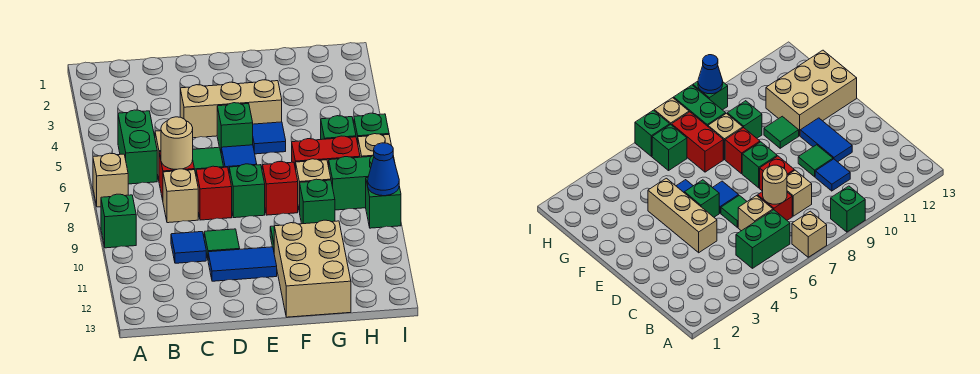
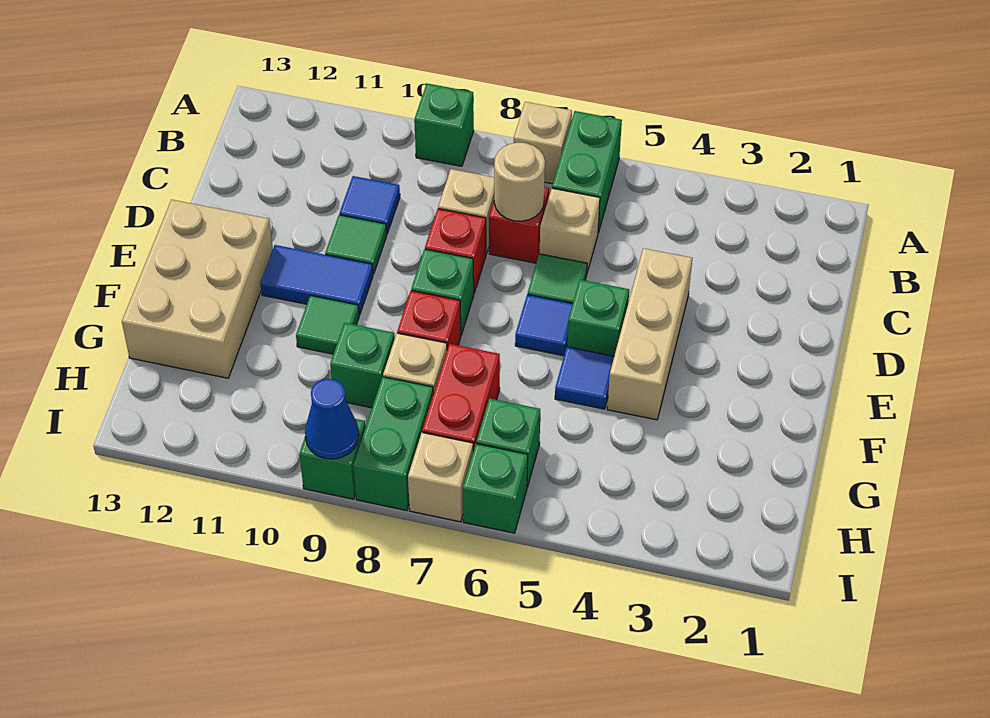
green 1x2 brick [118,110,157,184] -> green 1x2 brick turned to [552,111,622,233]
blue 1x2 tile [208,247,277,281] -> blue 1x2 tile turned to [260,245,373,315]
tan 2x3 brick [274,220,351,317] -> tan 2x3 brick turned to [122,200,273,378]

